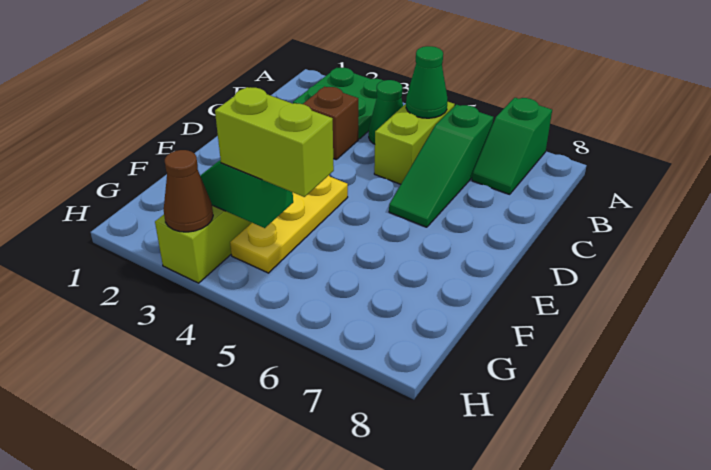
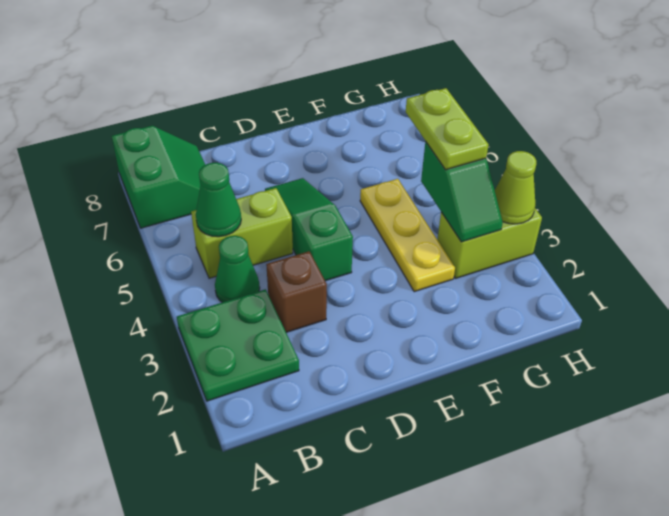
green 1x2 slope [472,98,552,194] -> green 2x2 slope [112,125,205,228]
green 1x3 slope [389,105,493,227] -> green 1x3 slope turned to [265,178,353,281]
yellow 1x3 plate [230,175,348,273] -> yellow 1x3 plate turned to [360,179,455,292]
lime 1x2 brick [215,87,334,197] -> lime 1x2 plate [406,88,488,170]
brown 1x1 cone [164,150,213,232] -> lime 1x1 cone [495,151,536,224]

